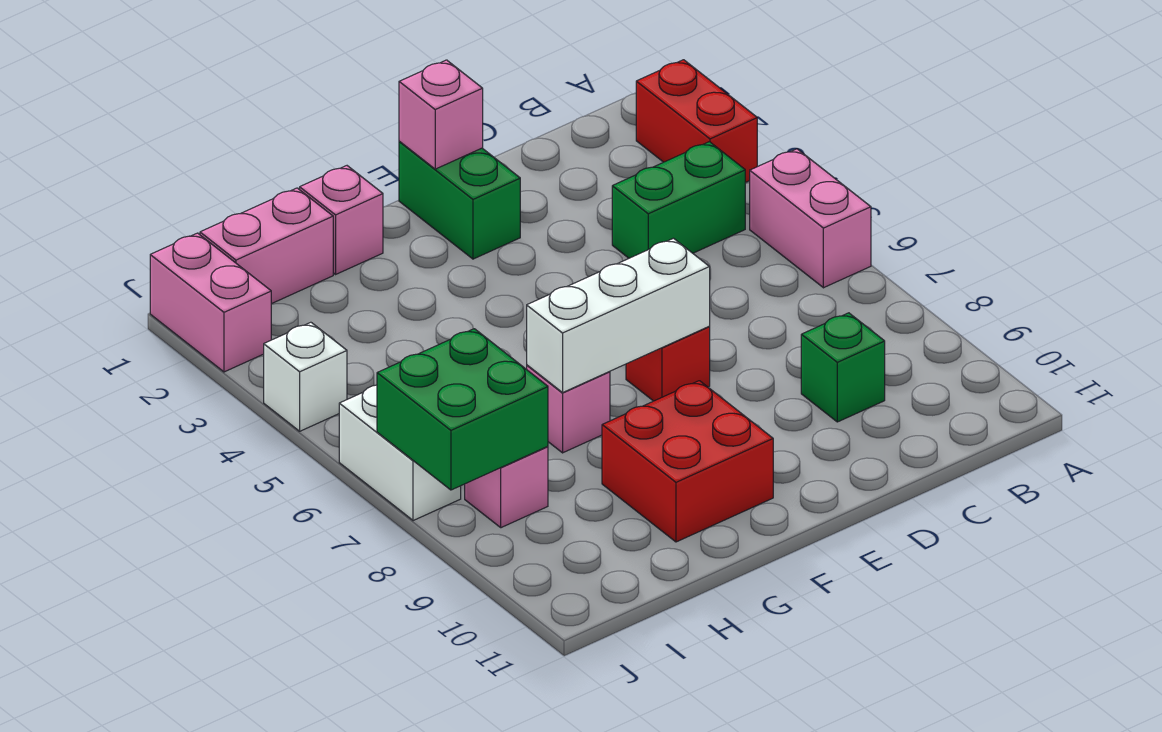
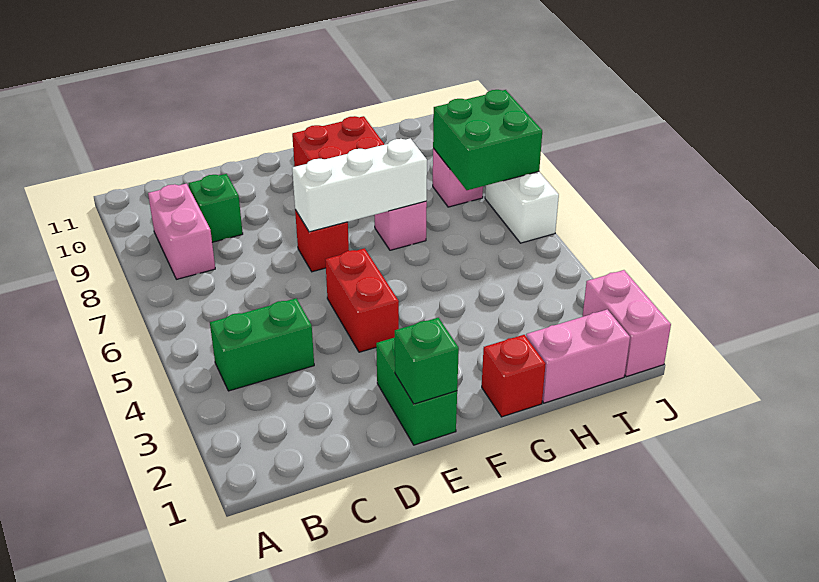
red 1x2 brick [636,60,757,183] -> red 1x2 brick moved to [325,248,399,352]
pink 1x2 brick [750,149,871,288] -> pink 1x2 brick moved to [148,184,215,279]
pink 1x1 brick [399,60,483,169] -> green 1x1 brick [395,318,459,404]
pink 1x1 brick [300,166,383,274] -> red 1x1 brick [482,335,546,417]
white 1x1 brick [264,322,347,431] -> none

